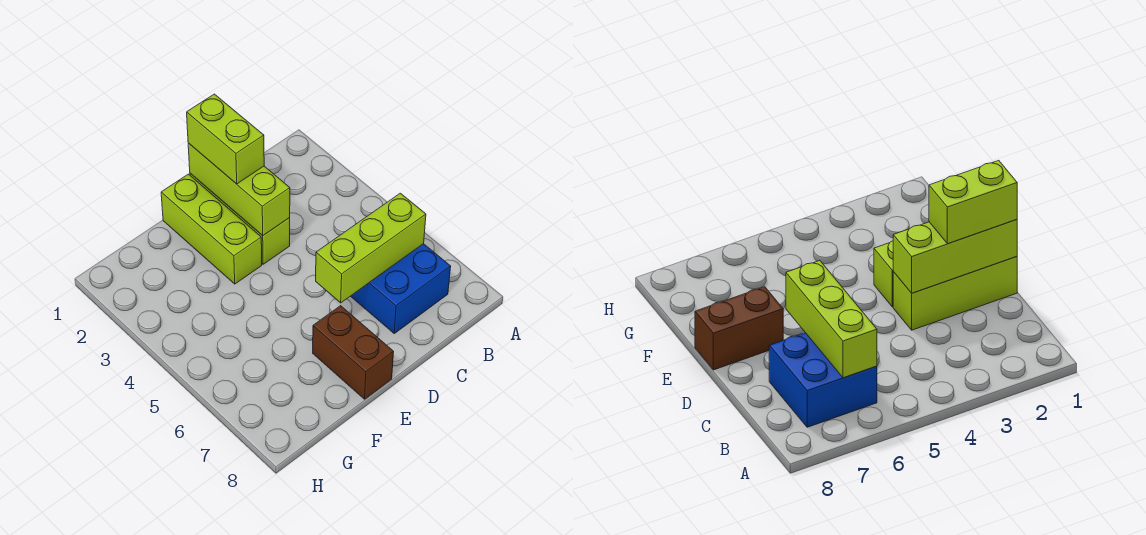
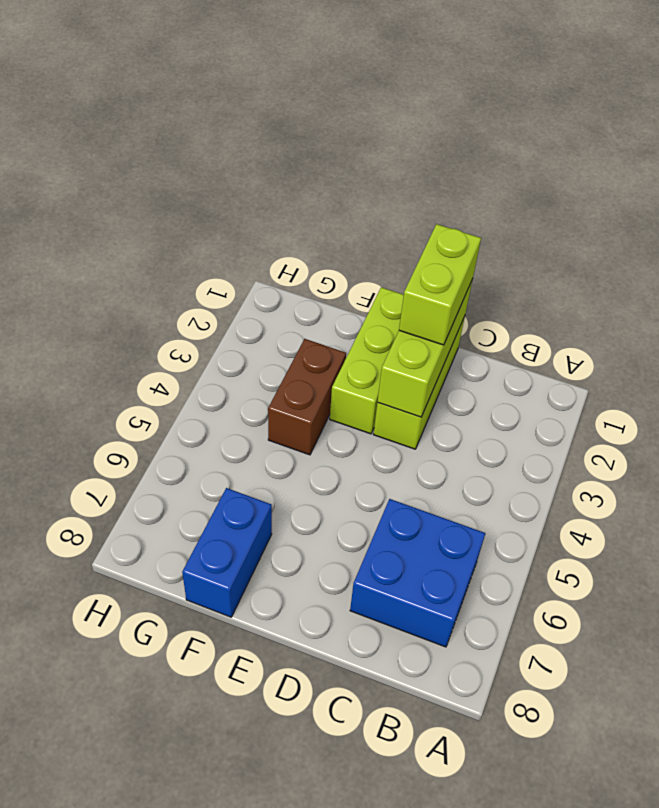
lime 1x3 brick [316,193,426,303] -> none
brown 1x2 brick [313,306,394,399] -> brown 1x2 brick moved to [268,339,346,455]
none -> blue 1x2 brick [182,488,272,617]

